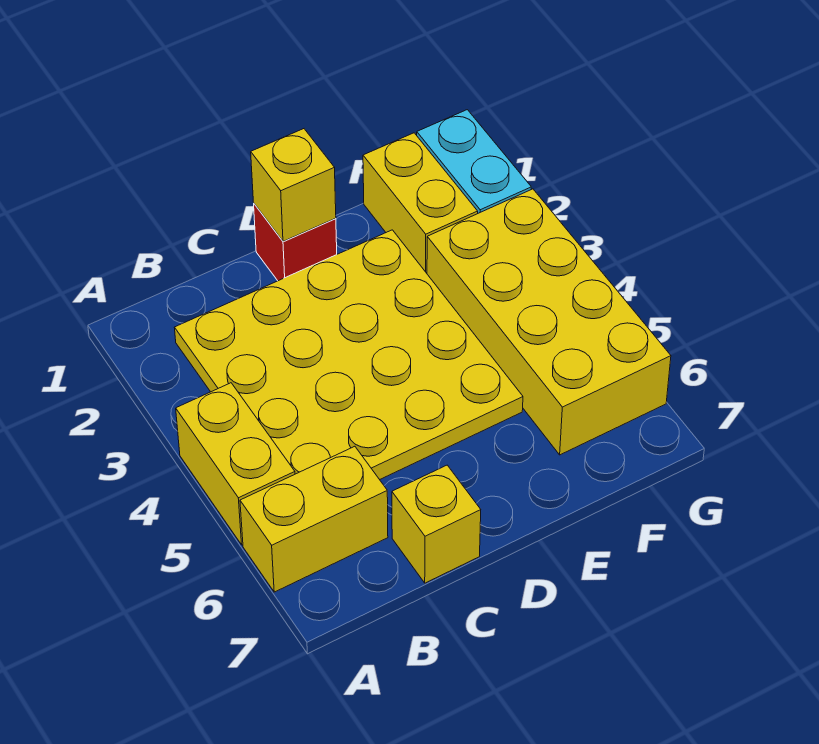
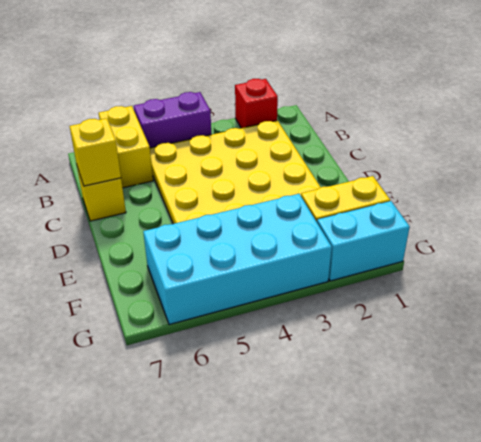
yellow 1x2 brick [176,383,295,545] -> purple 1x2 brick [134,92,211,148]
red 1x1 brick [254,204,337,281] -> red 1x1 brick moved to [235,79,278,128]
yellow 1x1 brick [251,129,336,241] -> yellow 1x1 brick moved to [69,118,121,186]
yellow 2x4 brick [427,189,671,455] -> cyan 2x4 brick [143,194,332,325]

